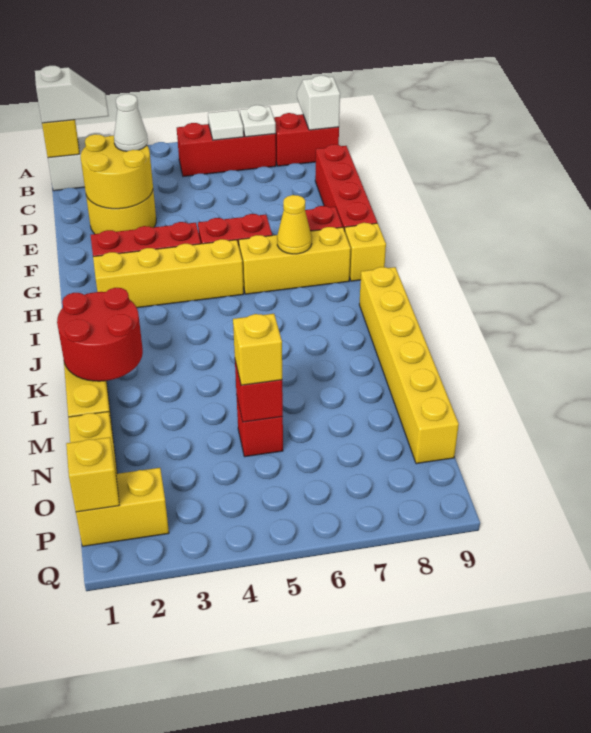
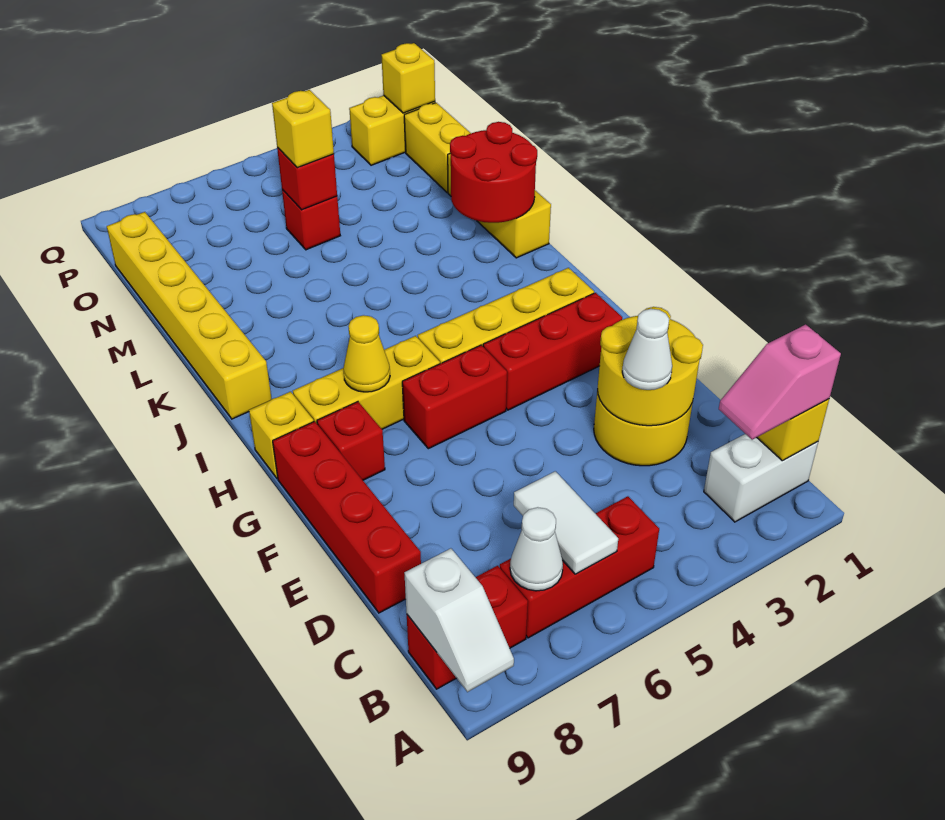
white 1x2 slope [35,66,109,123] -> pink 1x2 slope [719,324,841,440]
white 1x1 tile [208,110,244,140] -> white 1x2 tile [514,471,618,574]
white 1x1 plate [240,105,276,137] -> white 1x1 cone [510,507,563,591]

